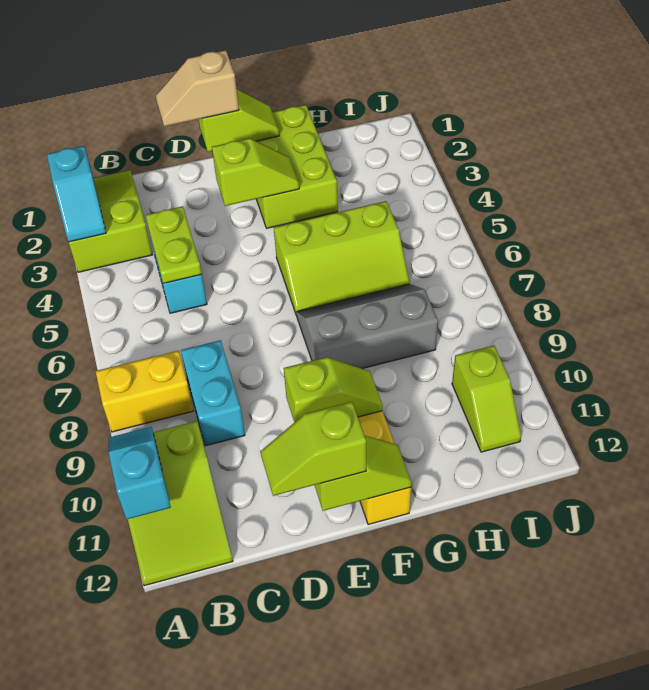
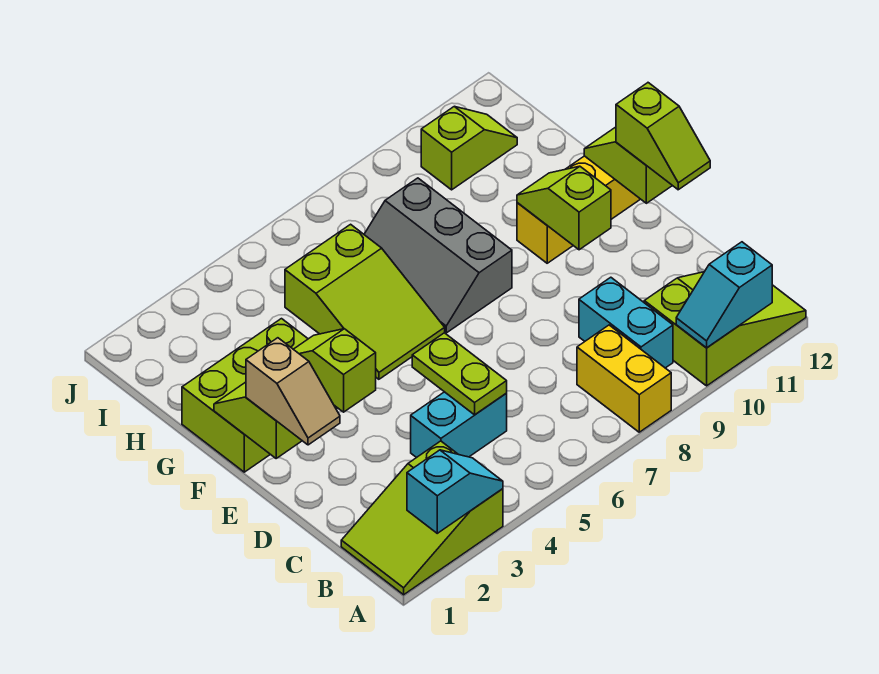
lime 1x2 plate [146,206,202,283] -> lime 1x2 plate turned to [412,333,507,415]
cyan 1x2 brick [181,340,245,446] -> cyan 1x2 brick turned to [579,277,673,368]
lime 2x3 slope [274,201,410,315] -> lime 2x3 slope turned to [285,224,445,379]

